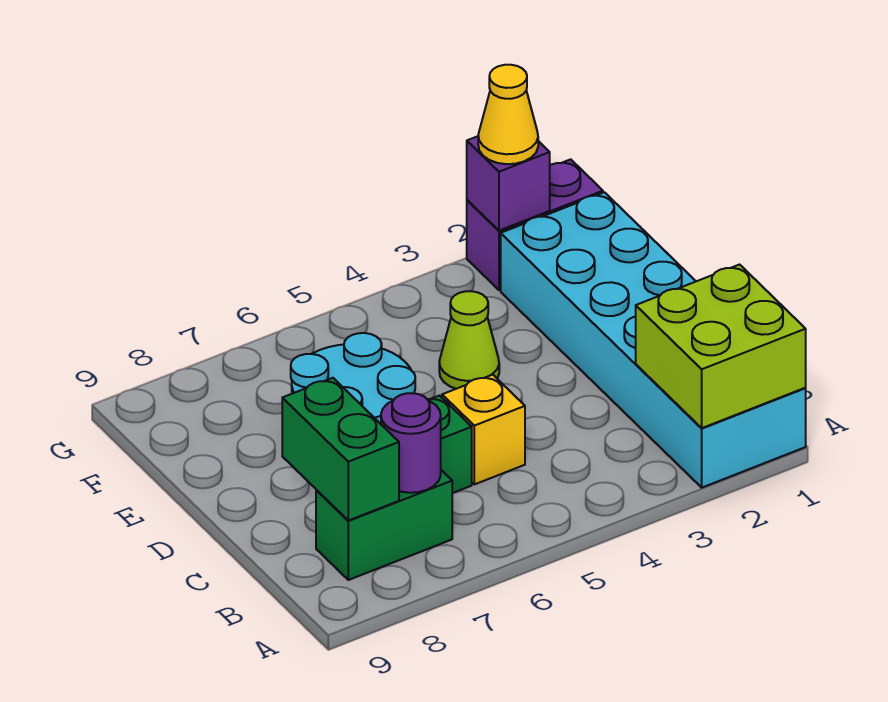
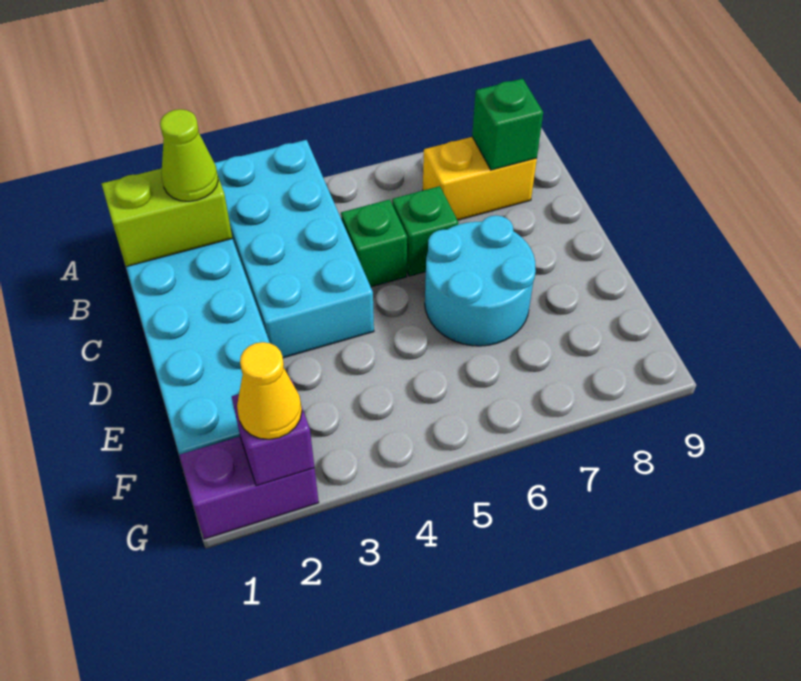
lime 2x2 brick [636,265,806,428] -> lime 1x2 brick [102,168,232,267]
none -> cyan 2x4 brick [215,140,374,358]
green 1x2 brick [316,470,452,580] -> yellow 1x2 brick [423,137,537,220]
purple 1x1 round brick [381,393,441,493] -> none
green 1x2 brick [282,378,399,521] -> green 1x1 brick [472,79,543,170]
yellow 1x1 brick [442,375,525,484] -> green 1x1 brick [341,200,407,287]
lime 1x1 cone [439,291,499,389] -> lime 1x1 cone moved to [160,109,218,201]

